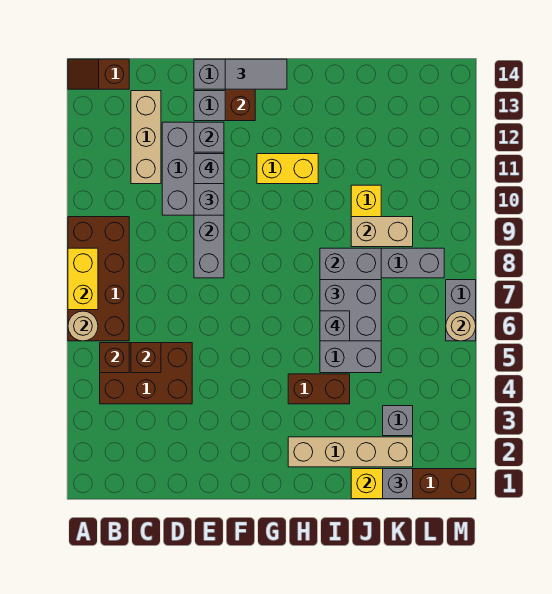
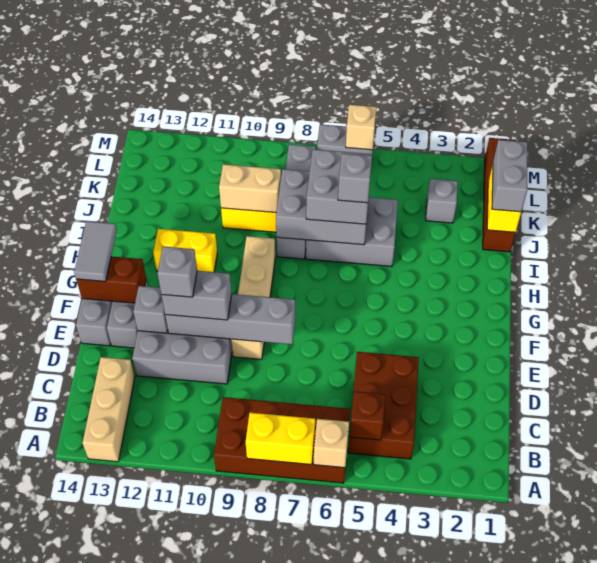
tan 1x1 round brick [68,311,98,341] -> tan 1x1 brick [314,419,349,468]
brown 1x2 slope [68,59,129,89] -> none
brown 1x1 brick [131,343,161,373] -> none
tan 1x3 brick [131,91,161,184] -> tan 1x3 brick turned to [82,357,135,462]
yellow 1x2 brick [257,154,318,184] -> yellow 1x2 brick turned to [153,229,217,272]
tan 1x4 brick [288,437,413,467] -> tan 1x4 brick moved to [231,236,275,359]
brown 1x2 brick [288,374,350,404] -> none
tan 1x2 brick [351,217,413,247] -> tan 1x2 brick turned to [219,164,281,212]
grey 1x1 brick [383,469,413,499] -> grey 1x2 brick [492,140,527,212]
tan 1x1 round brick [446,311,476,341] -> tan 1x1 brick [346,105,376,150]

